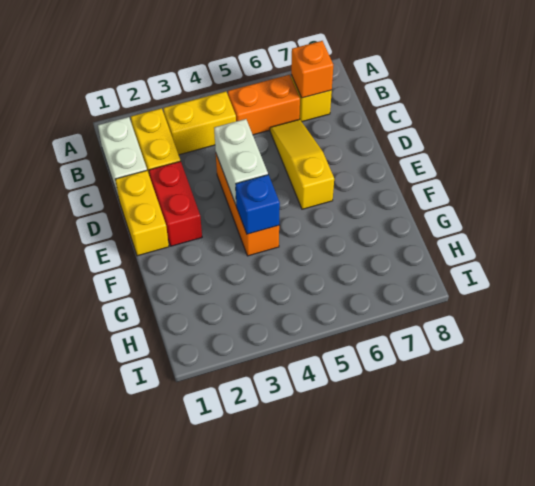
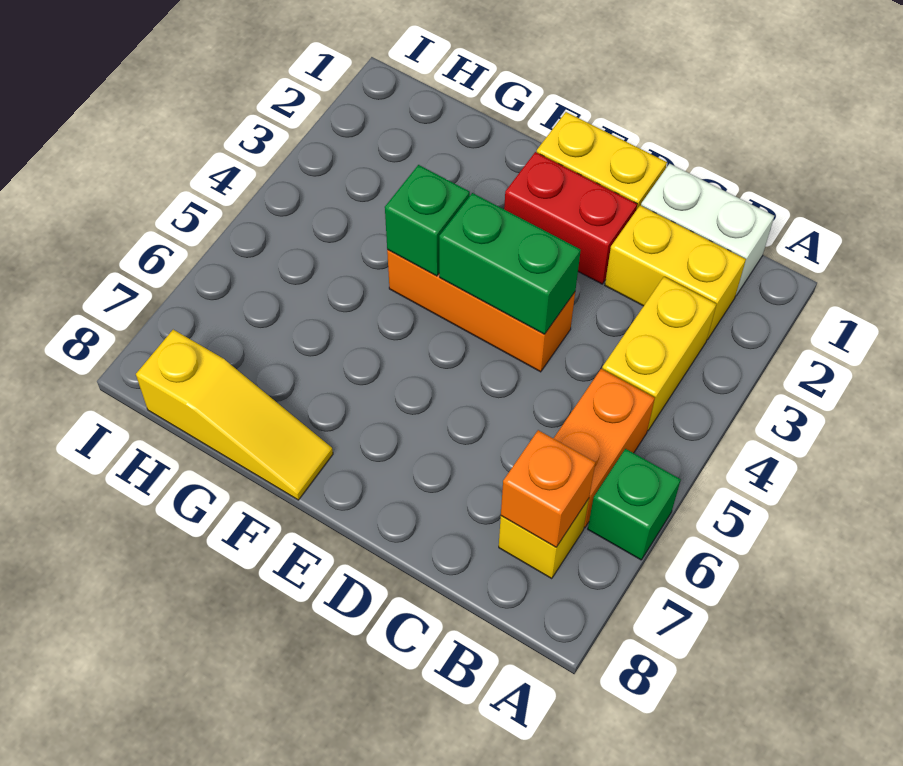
none -> green 1x1 brick [588,449,681,560]
yellow 1x3 slope [270,119,334,209] -> yellow 1x3 slope moved to [136,330,333,500]
white 1x2 brick [214,119,268,205] -> green 1x2 brick [439,193,581,334]
blue 1x1 brick [236,175,280,234] -> green 1x1 brick [385,165,470,276]

